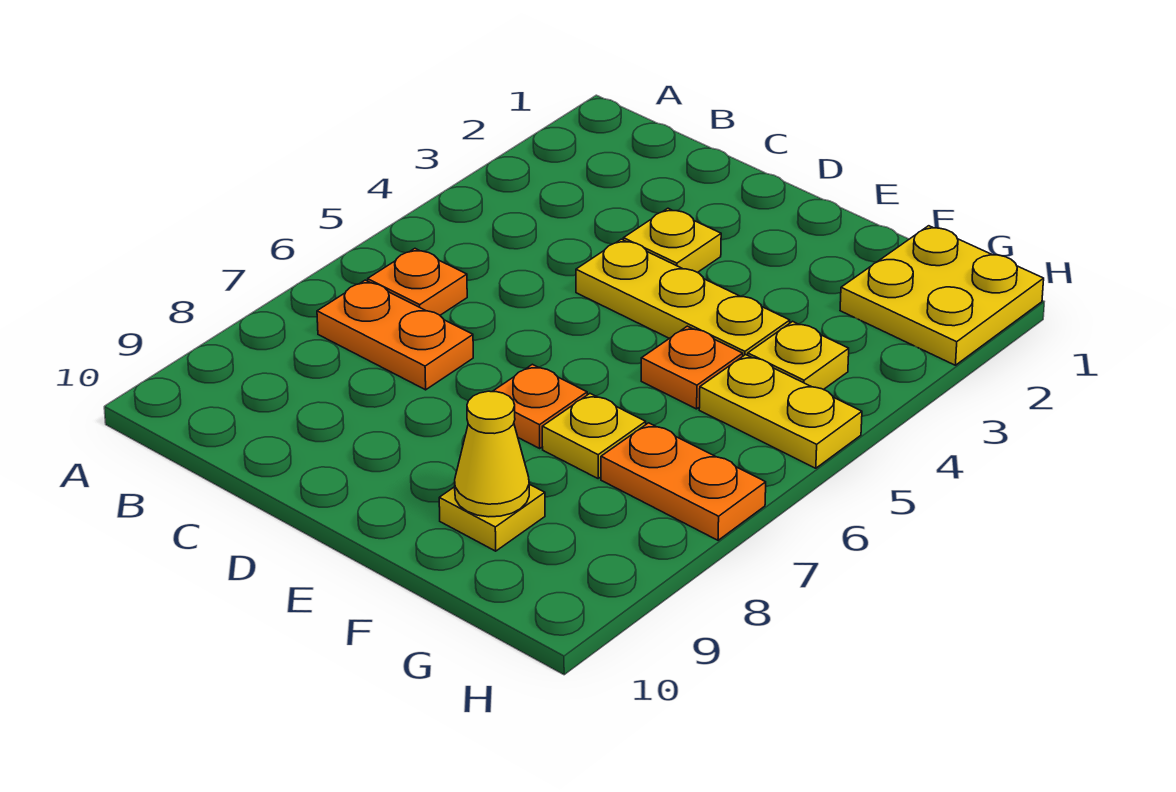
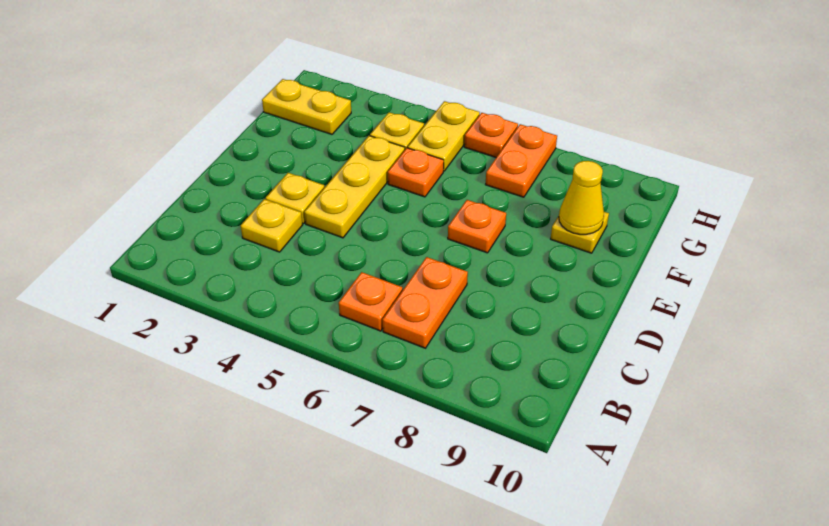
yellow 1x1 plate [542,394,646,478] -> yellow 1x1 plate moved to [241,199,303,252]
yellow 2x2 plate [840,226,1044,365] -> yellow 1x2 plate [262,79,351,134]
none -> orange 1x1 plate [464,113,518,157]

